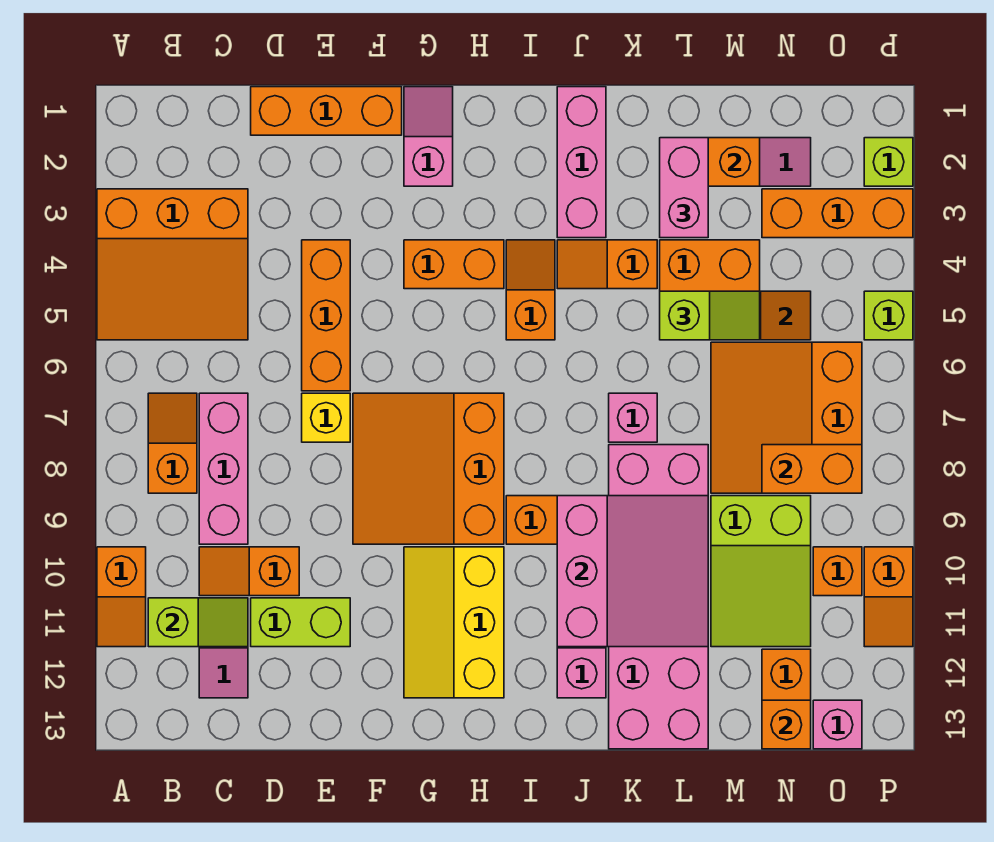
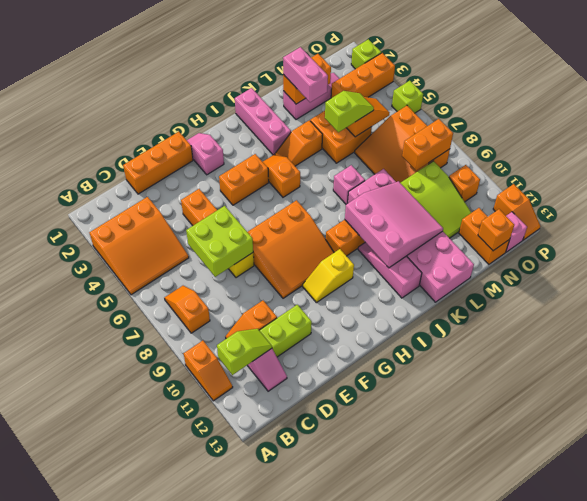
pink 1x3 brick [199,393,248,544] -> none
none -> lime 2x2 brick [186,206,253,277]
orange 3x3 slope [353,393,504,544] -> orange 3x3 slope turned to [248,200,334,298]
yellow 2x3 slope [404,547,504,698] -> yellow 1x2 slope [303,249,354,303]
orange 1x2 slope [864,547,913,647] -> orange 1x2 slope moved to [493,184,540,240]

